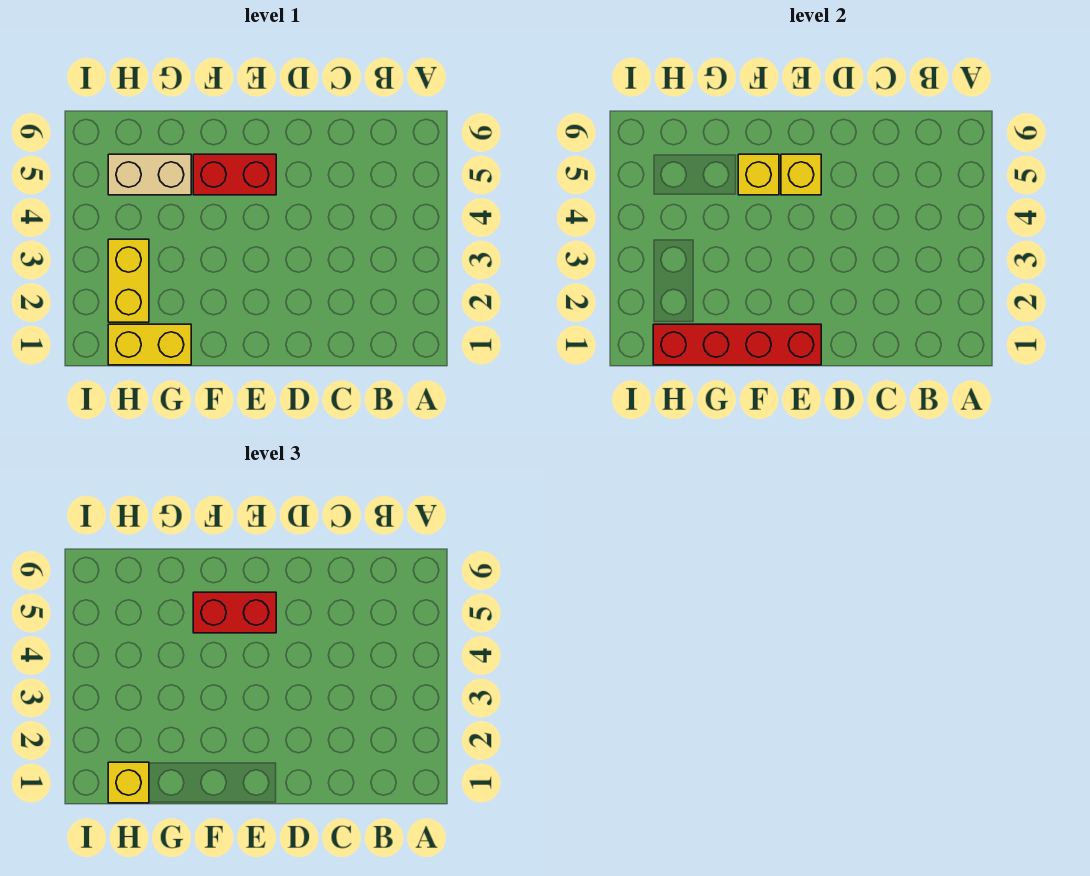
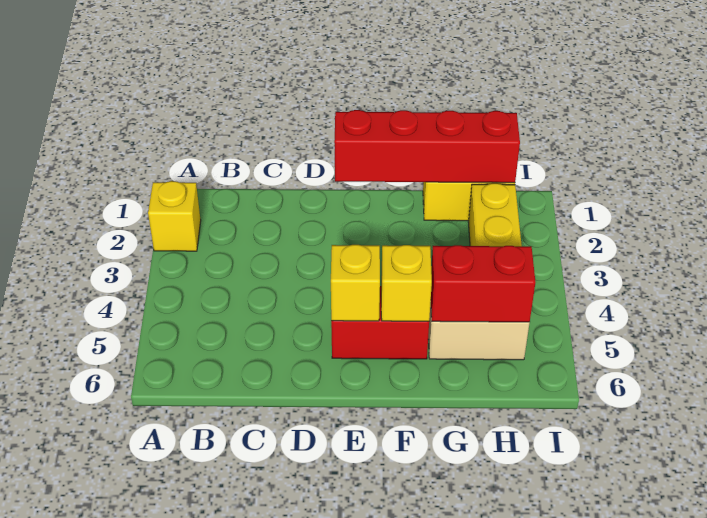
red 1x2 brick [193,592,276,633] -> red 1x2 brick moved to [431,245,535,322]
yellow 1x1 brick [108,762,149,803] -> yellow 1x1 brick moved to [148,181,201,251]

